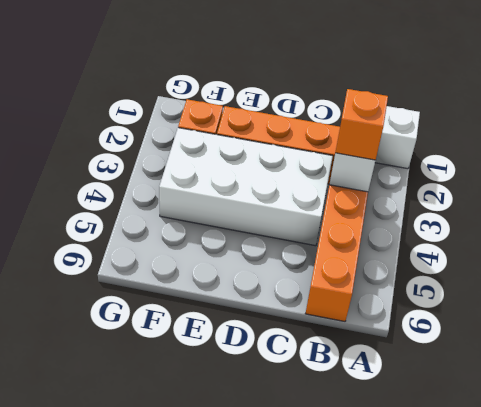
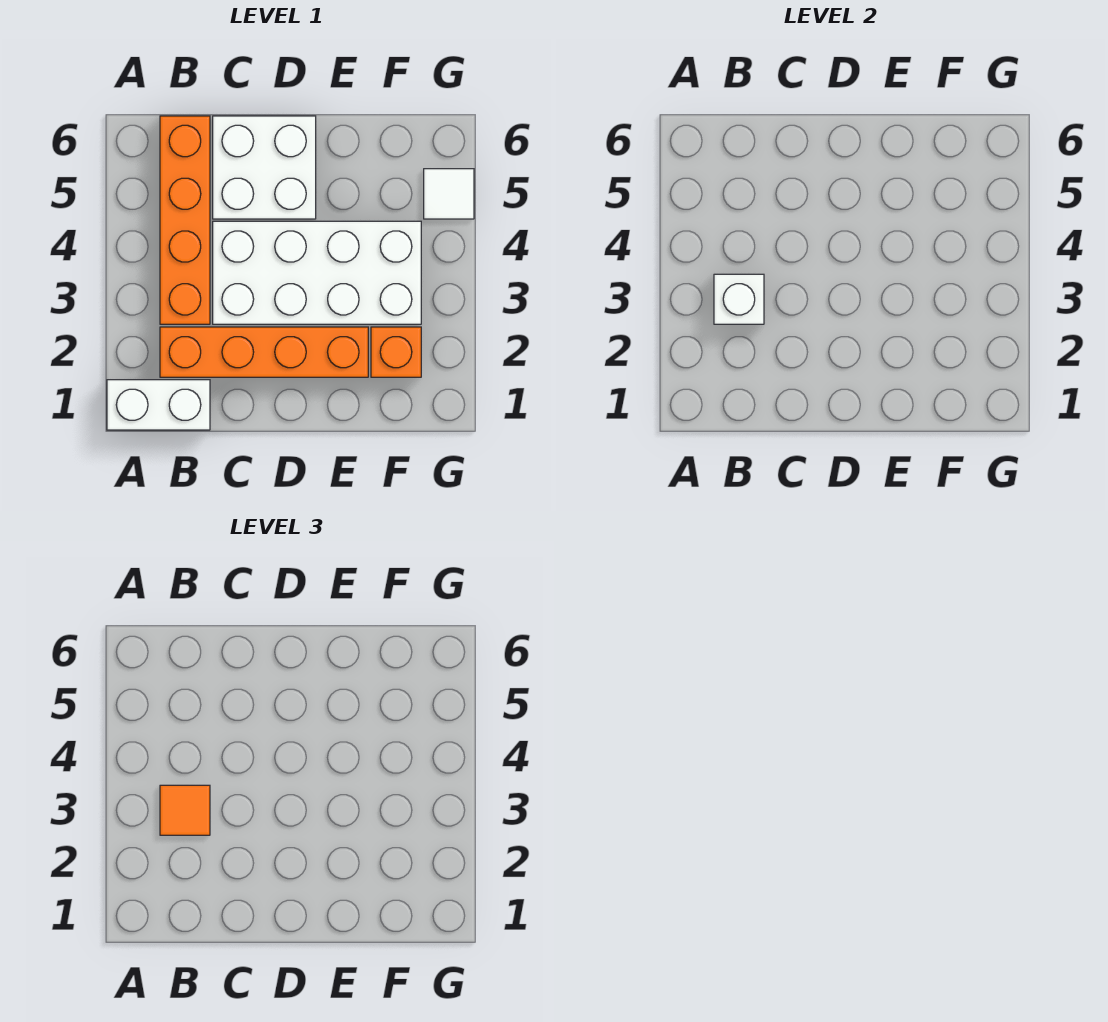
orange 1x1 brick [335,89,388,160] -> orange 1x1 tile [160,785,210,835]
none -> white 2x2 brick [213,116,316,219]
none -> white 1x1 tile [424,169,474,219]

